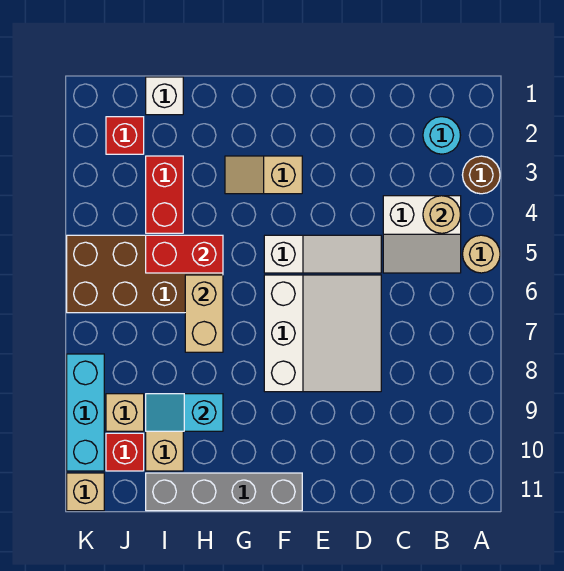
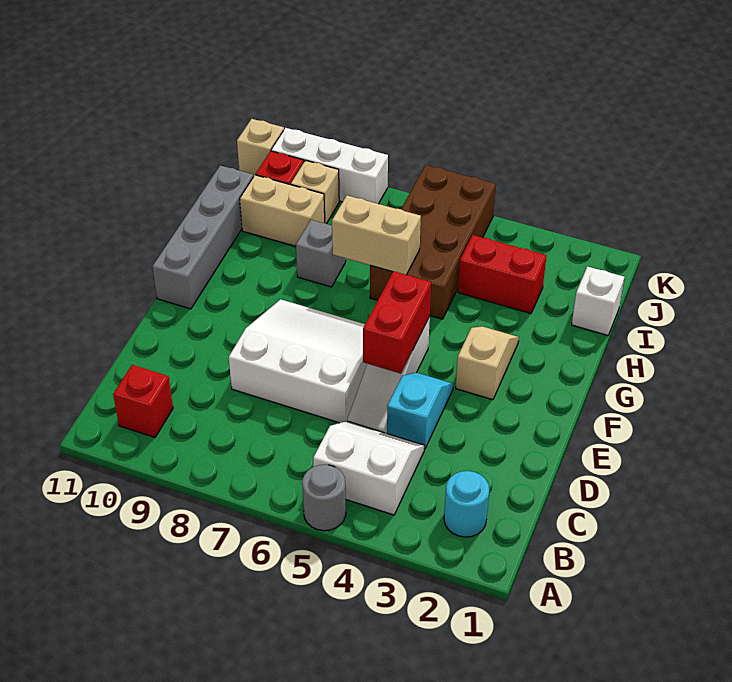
brown 1x1 round brick [463,156,500,194] -> none
tan 1x1 round brick [463,235,500,273] -> grey 1x1 round brick [302,465,346,531]
white 2x2 slope [383,196,461,273] -> white 2x2 slope turned to [313,421,424,515]
tan 1x1 round brick [423,196,461,233] -> none
white 3x3 slope [264,275,381,392] -> white 3x3 slope turned to [229,299,367,423]
red 1x2 brick [146,235,223,273] -> red 1x2 brick moved to [363,271,431,374]
none -> grey 1x1 brick [296,220,346,287]
cyan 1x2 slope [146,394,223,431] -> cyan 1x2 slope moved to [387,372,453,449]
red 1x1 brick [106,117,144,154] -> red 1x1 brick moved to [113,365,173,437]
cyan 1x3 brick [67,354,104,471] -> white 1x3 brick [271,128,388,204]

